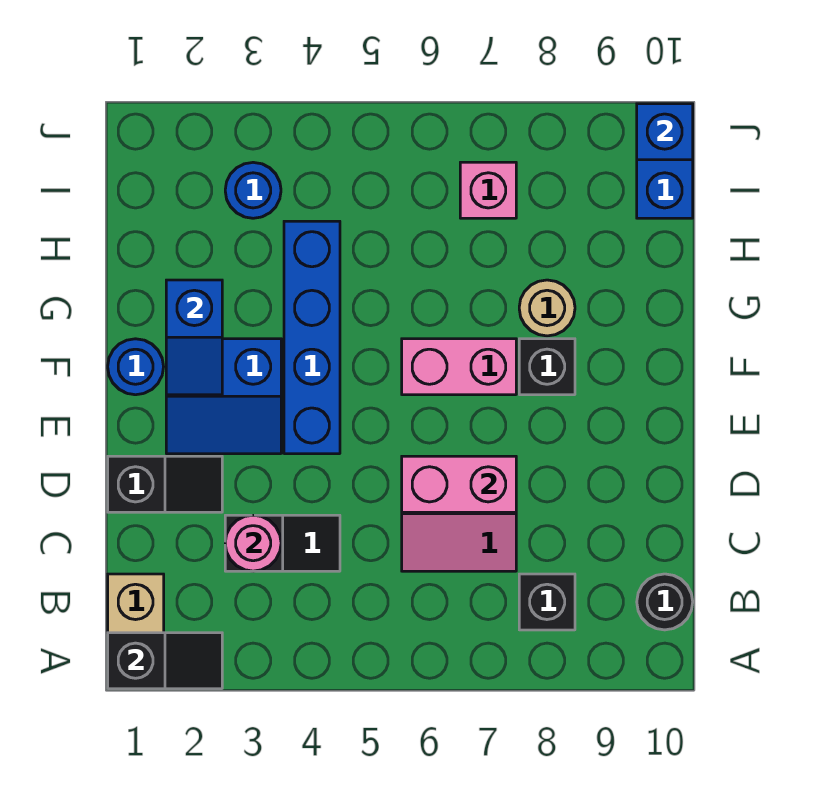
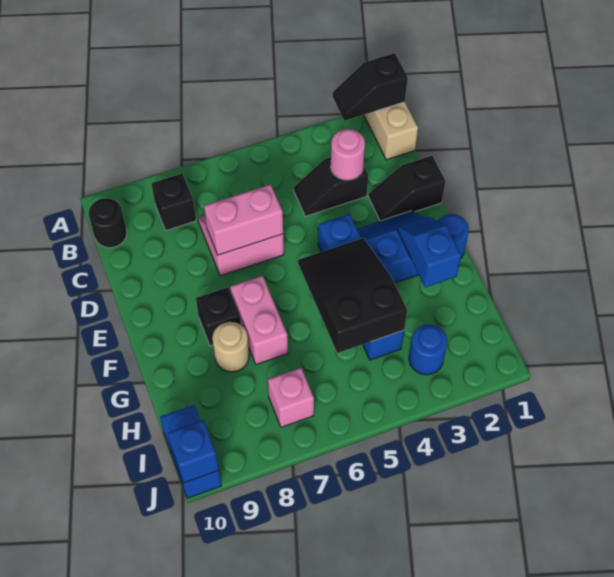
none -> black 2x3 slope [298,238,407,353]
pink 1x2 brick [402,339,516,395] -> pink 1x2 brick turned to [230,276,288,364]

